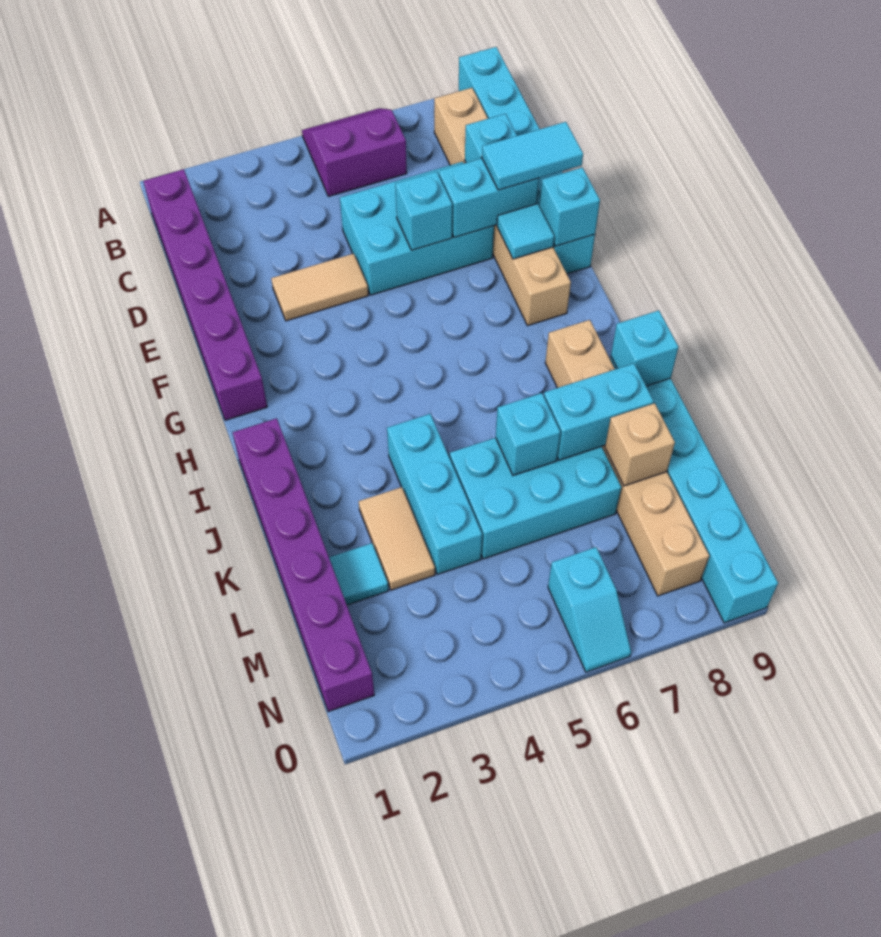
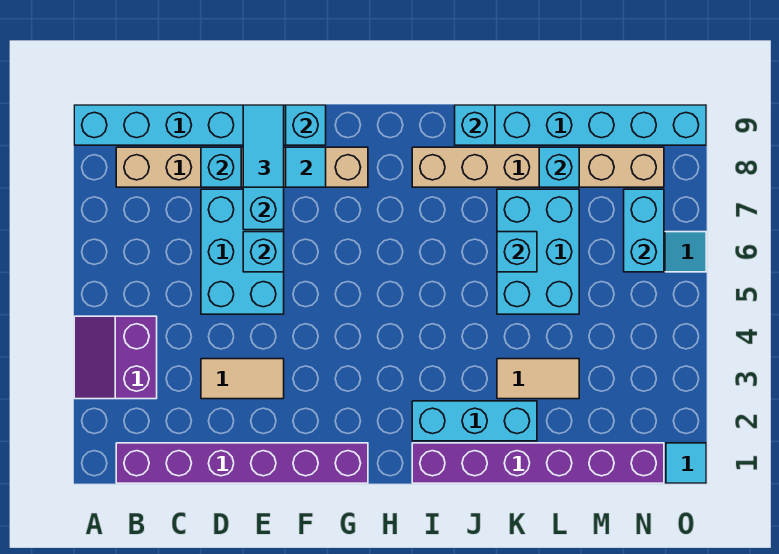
purple 2x2 slope [302,108,407,196] -> purple 2x2 slope moved to [74,316,157,399]
tan 1x2 tile [271,254,368,321] -> tan 1x2 tile turned to [201,359,284,399]
cyan 1x3 brick [387,414,482,574] -> cyan 1x3 brick moved to [412,401,537,441]
cyan 1x2 brick [544,363,654,460] -> cyan 1x2 brick moved to [624,189,664,272]
cyan 1x1 tile [329,543,389,605] -> cyan 1x1 tile moved to [666,443,706,483]
tan 1x1 brick [605,403,675,486] -> cyan 1x1 brick [539,147,579,187]

